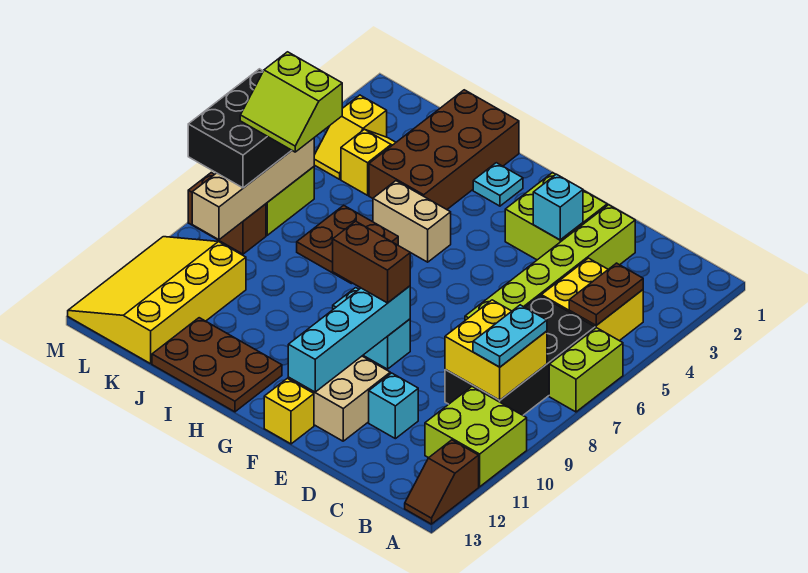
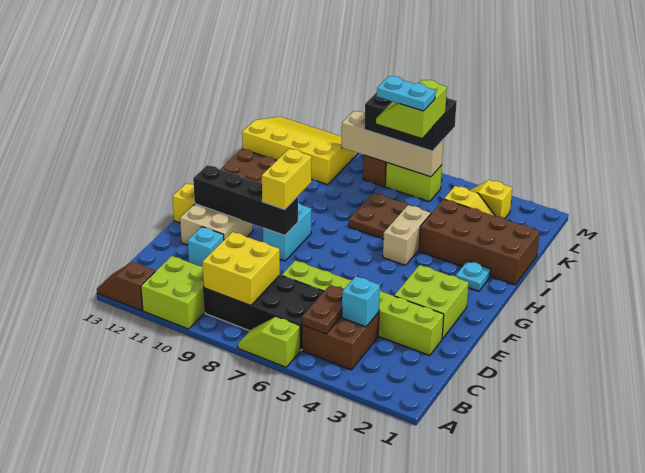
lime 1x2 brick [549,328,623,412] -> lime 1x2 slope [238,316,300,367]
yellow 2x2 brick [541,258,643,341] -> brown 2x2 brick [302,312,379,370]
brown 1x2 plate [569,263,643,325] -> brown 1x2 plate turned to [302,285,343,334]
cyan 1x2 plate [473,305,547,367] -> cyan 1x2 plate moved to [377,76,436,111]
cyan 1x1 brick [533,174,583,240] -> cyan 1x1 brick moved to [342,276,380,327]
cyan 1x4 brick [288,286,410,392] -> black 1x4 brick [193,165,298,236]
brown 1x2 brick [333,221,410,303] -> yellow 1x2 brick [262,149,312,209]

